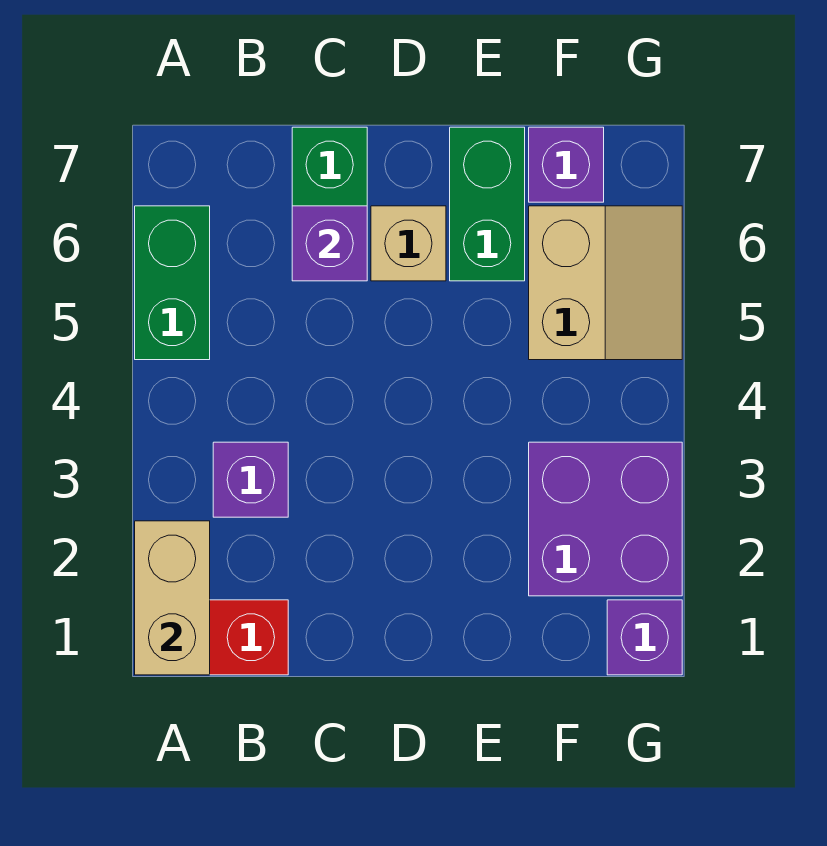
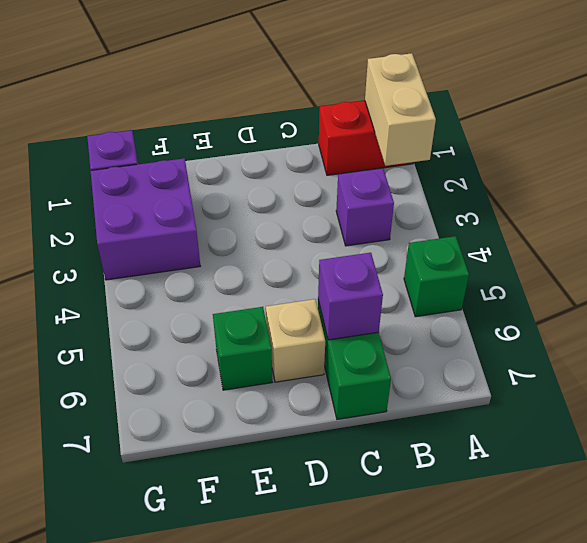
green 1x2 brick [135,206,210,360] -> green 1x1 brick [404,236,469,317]
green 1x2 brick [450,127,525,281] -> green 1x1 brick [213,307,272,390]
tan 2x2 slope [529,206,682,360] -> none
purple 1x1 brick [529,127,604,202] -> none

